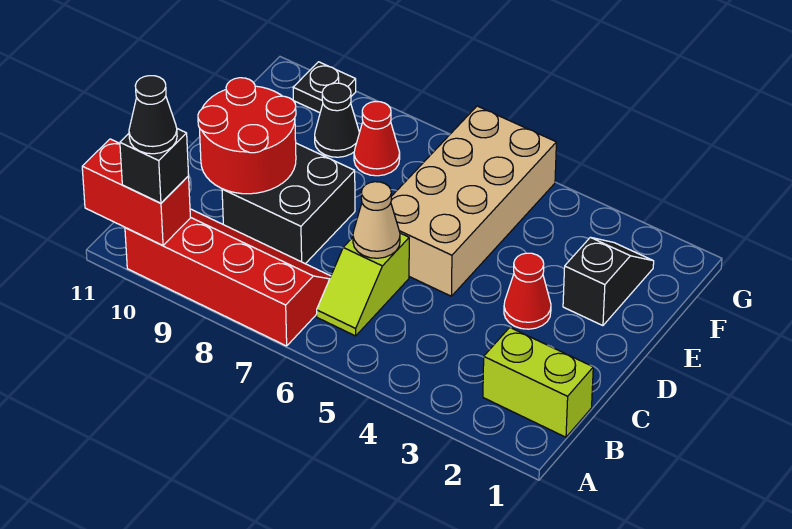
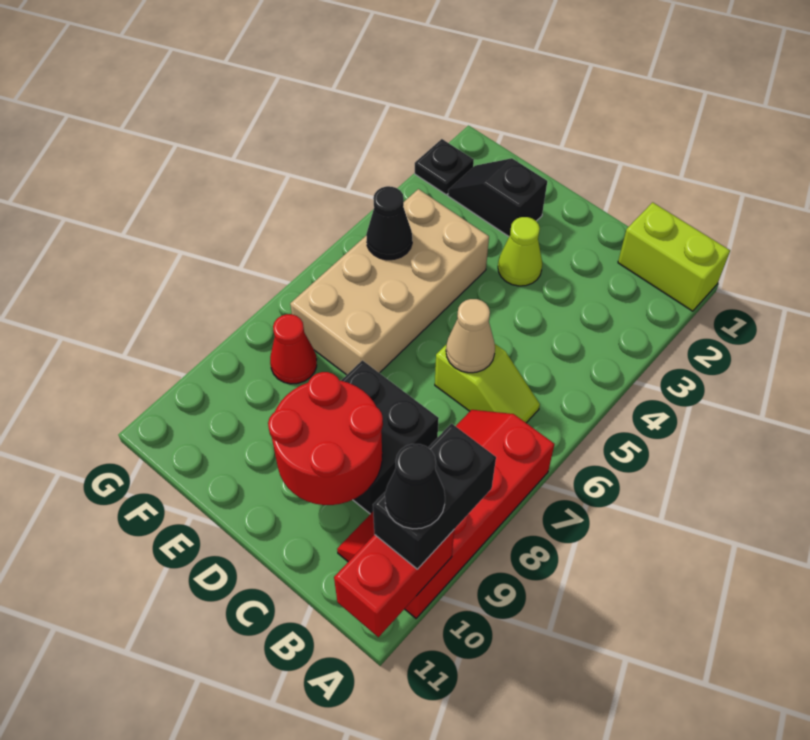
black 1x1 brick [120,129,189,203] -> black 1x2 brick [373,424,496,569]
lime 1x2 brick [483,328,593,437] -> lime 1x2 brick turned to [618,202,730,311]
red 1x1 cone [504,253,551,329] -> lime 1x1 cone [498,217,542,286]
tan 2x4 brick [391,106,556,296] -> tan 2x4 brick turned to [290,189,489,375]
black 1x1 cone [315,83,359,157] -> black 1x1 cone moved to [366,186,412,260]
black 1x1 plate [293,62,356,113] -> black 1x1 plate moved to [415,139,474,195]

